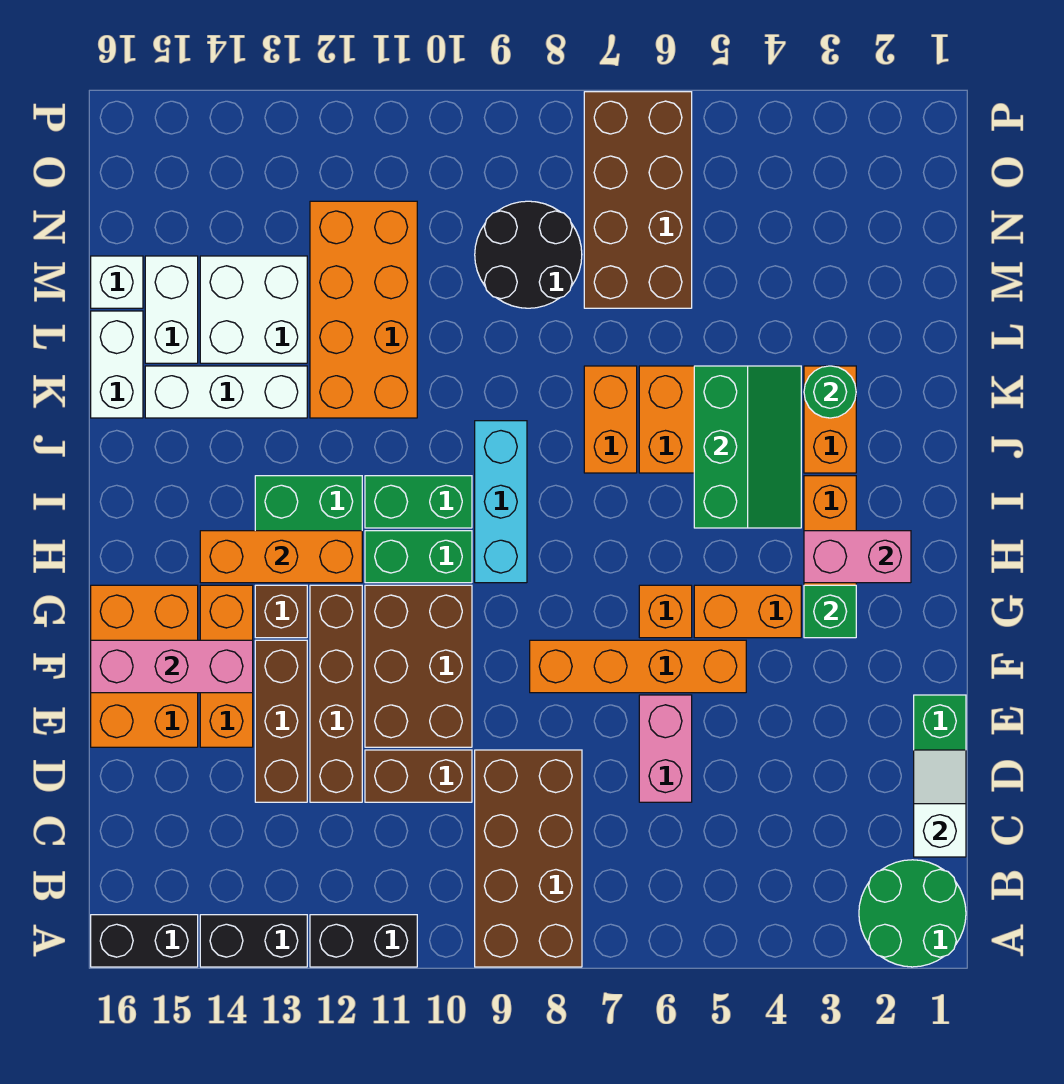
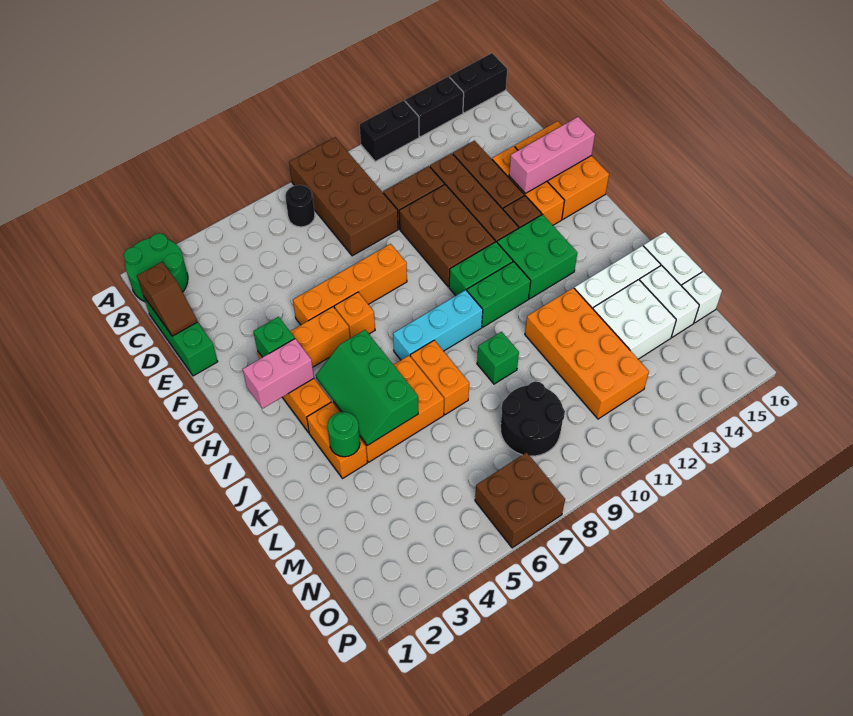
none -> black 1x1 round brick [285,185,315,227]
white 1x2 slope [914,750,966,857] -> brown 1x2 slope [137,262,197,336]
pink 1x2 brick [639,695,692,802] -> none
cyan 1x3 brick [475,421,527,583] -> cyan 1x3 brick turned to [393,290,483,360]
orange 1x3 brick [200,531,362,583] -> none
none -> green 1x1 brick [477,332,519,384]
brown 2x4 brick [584,92,692,308] -> brown 2x2 brick [475,452,565,548]

